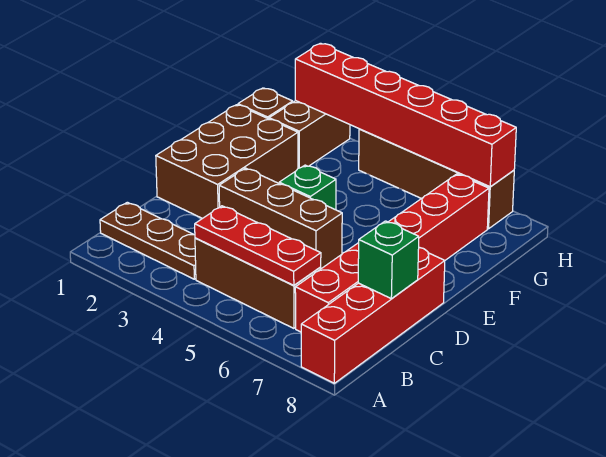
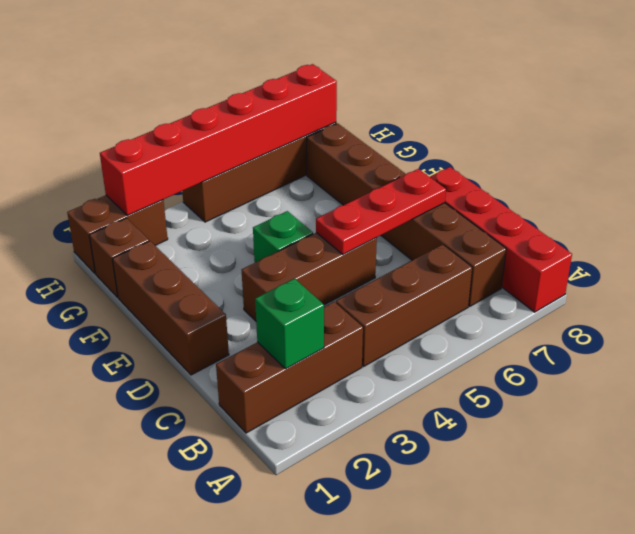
brown 1x3 plate [100,202,196,279] -> brown 1x3 brick [216,302,363,433]
red 1x3 plate [195,206,321,285] -> red 1x3 plate moved to [316,169,446,254]
red 1x6 brick [295,174,489,332] -> brown 1x6 brick [307,123,506,306]
green 1x1 brick [358,221,419,299] -> green 1x1 brick moved to [255,279,324,369]
brown 2x3 brick [156,105,298,219] -> brown 1x3 brick [113,241,229,375]
brown 1x2 brick [269,101,350,168] -> brown 1x2 brick turned to [67,195,168,273]

